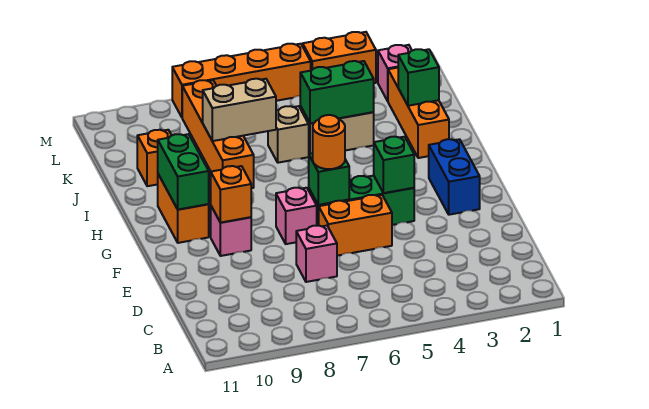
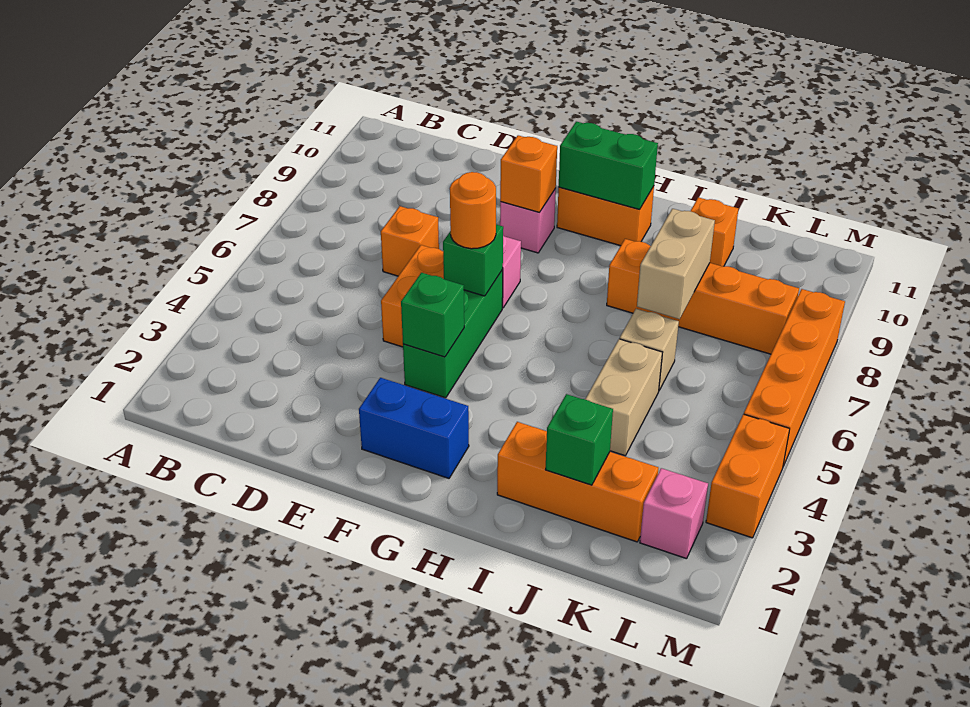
pink 1x1 brick [296,225,337,282] -> orange 1x1 brick [381,206,439,276]
green 1x2 brick [300,61,374,124] -> none

